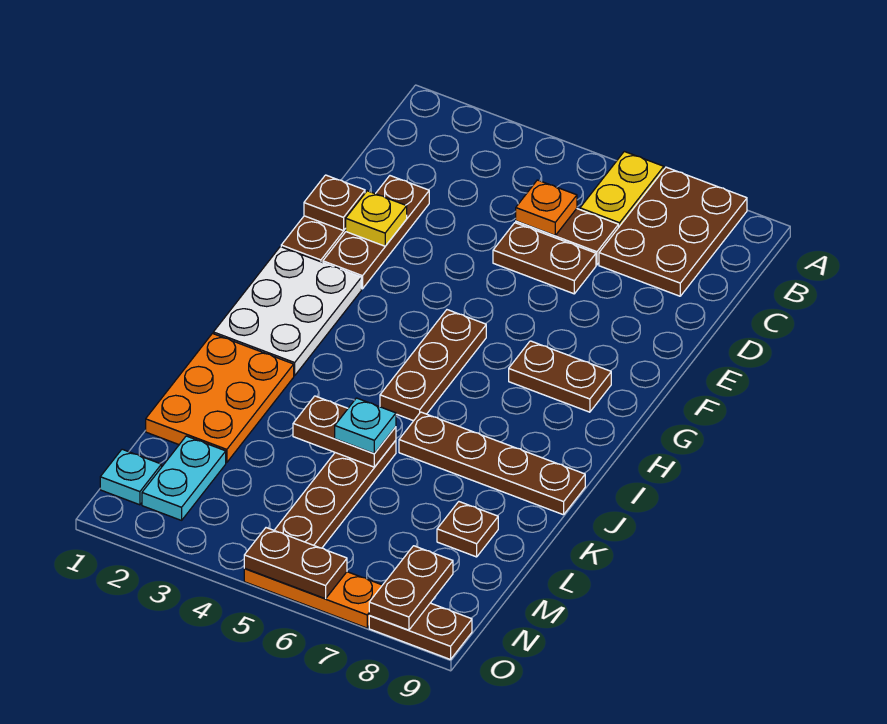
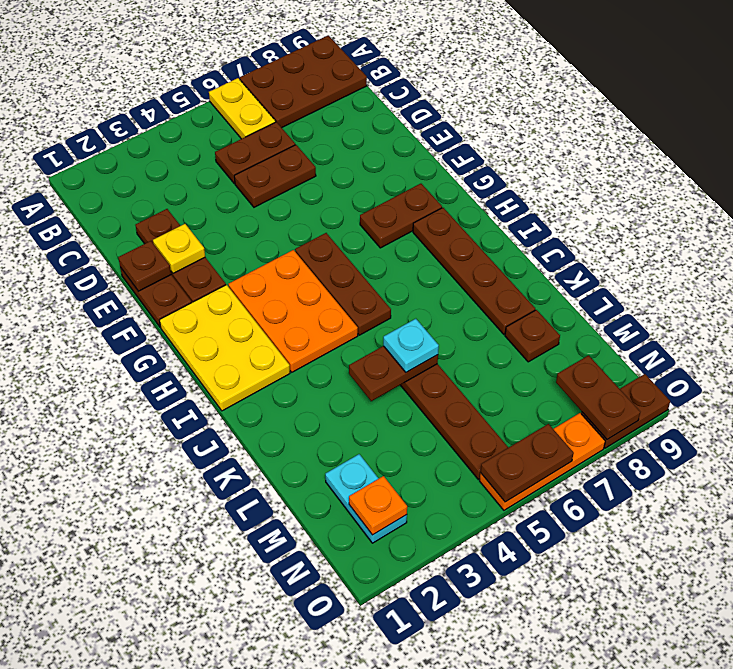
brown 2x3 plate [599,167,747,296] -> brown 2x3 plate turned to [240,35,367,128]
orange 1x1 plate [516,180,577,235] -> orange 1x1 plate moved to [349,476,407,535]
white 2x3 plate [213,247,361,376] -> yellow 2x3 plate [159,285,290,411]
orange 2x3 plate [146,334,294,463] -> orange 2x3 plate moved to [228,250,358,372]
brown 1x4 plate [399,412,585,515] -> brown 1x4 plate turned to [413,208,535,334]
cyan 1x1 plate [100,449,162,505] -> none

